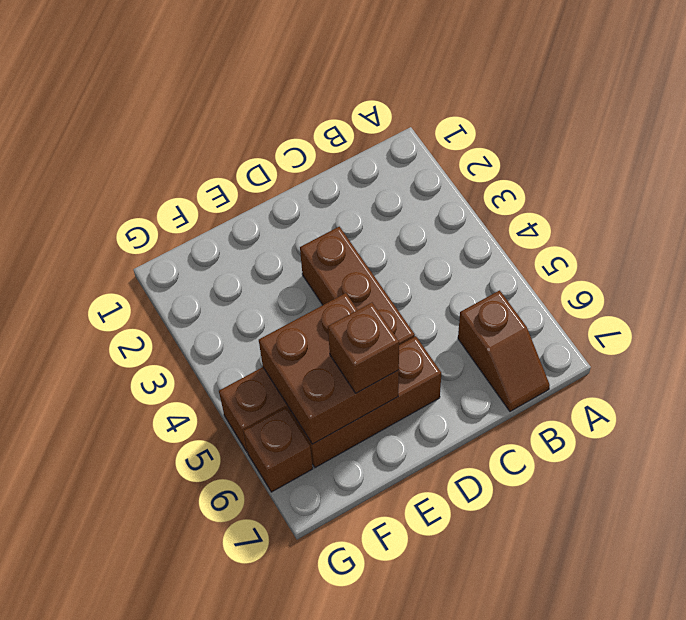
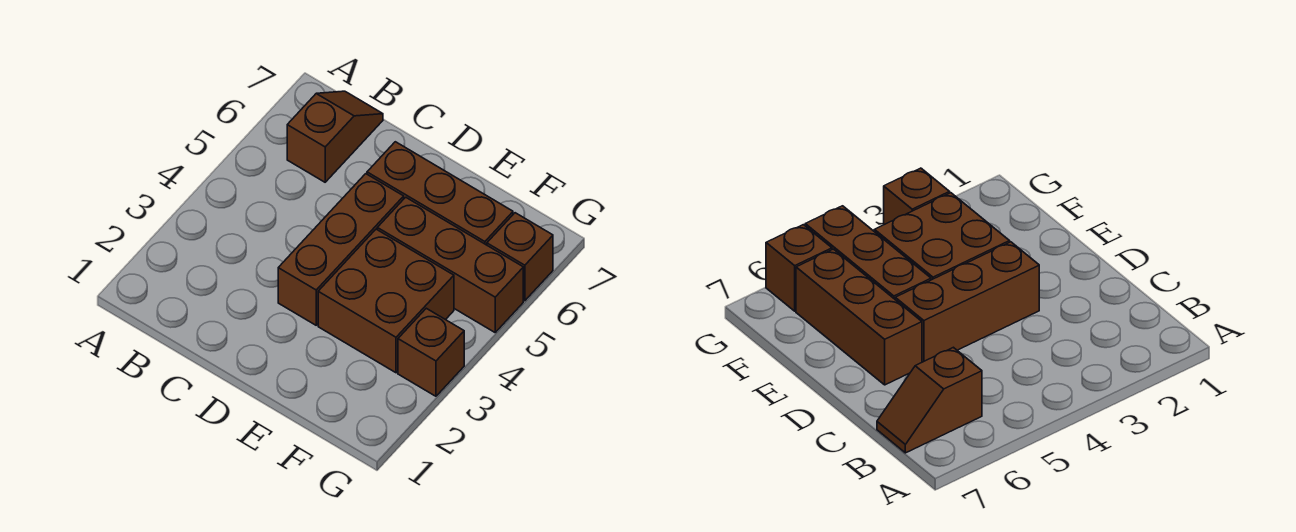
brown 2x2 brick [259,293,399,444] -> brown 2x2 brick moved to [318,229,454,373]
brown 1x1 brick [328,303,399,393] -> brown 1x1 brick moved to [398,308,464,396]

